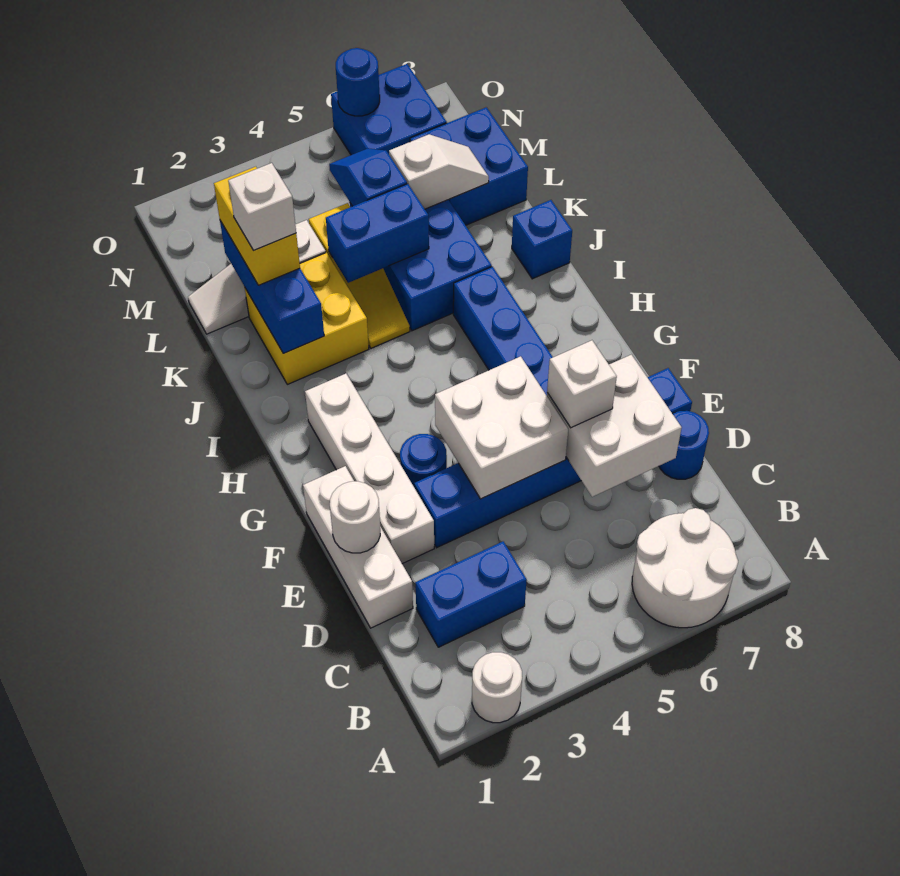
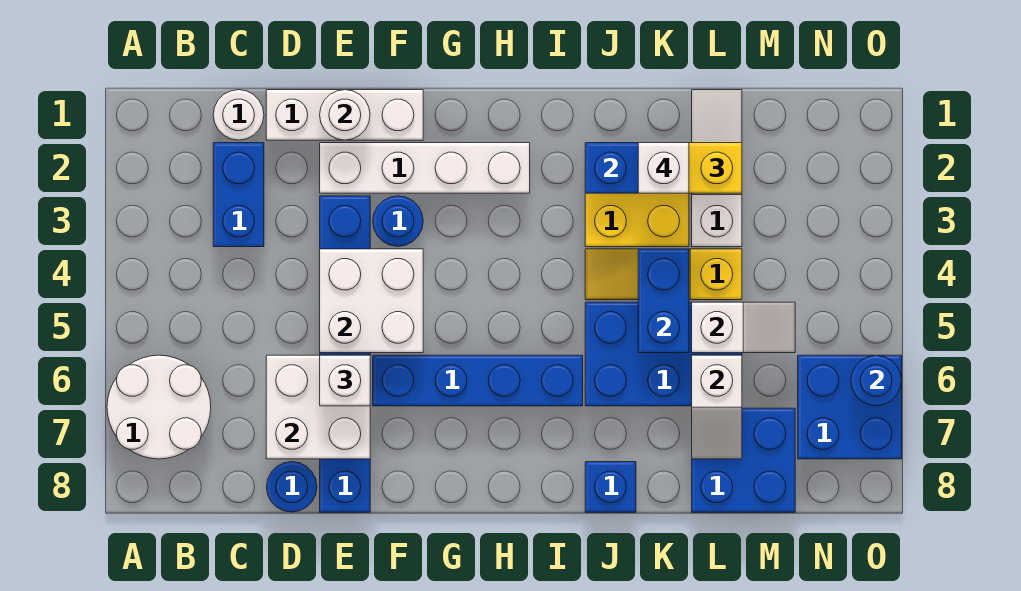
white 1x1 round brick [472,652,522,723] -> white 1x1 round brick moved to [213,90,264,140]
blue 1x2 slope [329,148,407,206] -> white 1x2 slope [692,302,795,353]

